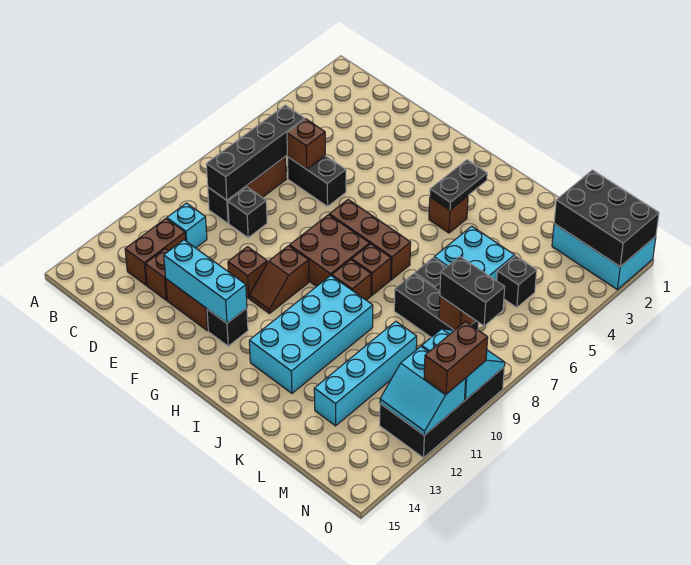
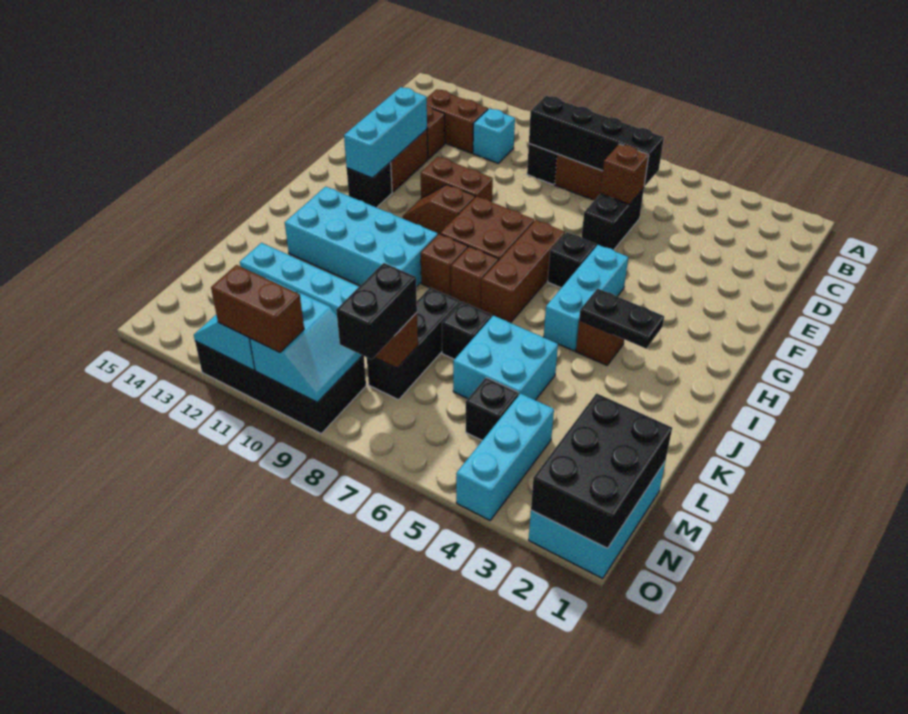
black 1x1 brick [228,187,267,238] -> black 1x1 brick moved to [548,232,596,288]
brown 1x1 brick [228,247,267,298] -> brown 1x2 brick [421,157,493,202]
none -> cyan 1x3 brick [544,245,628,351]
none -> cyan 1x3 brick [456,393,554,520]

